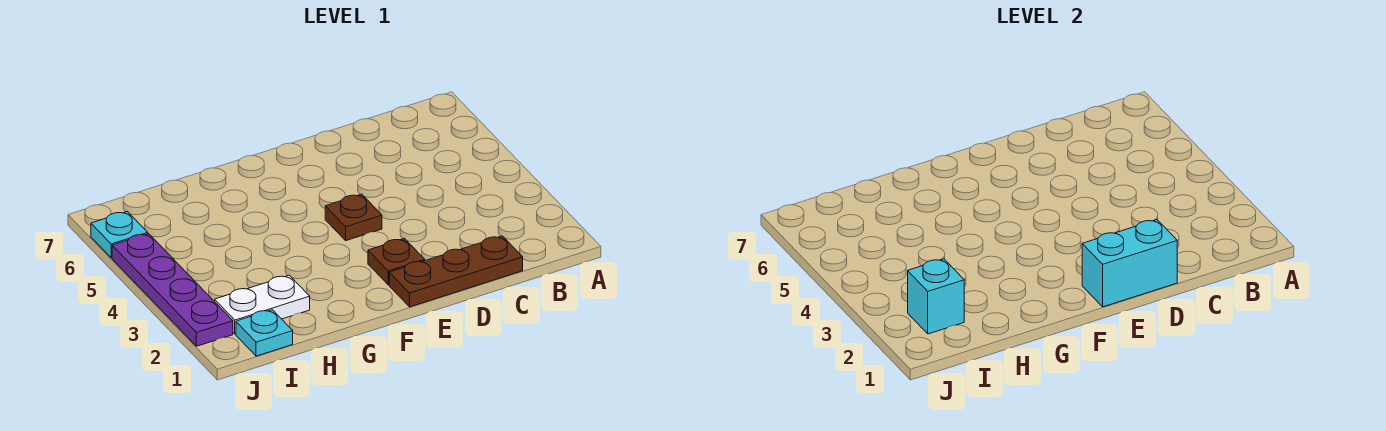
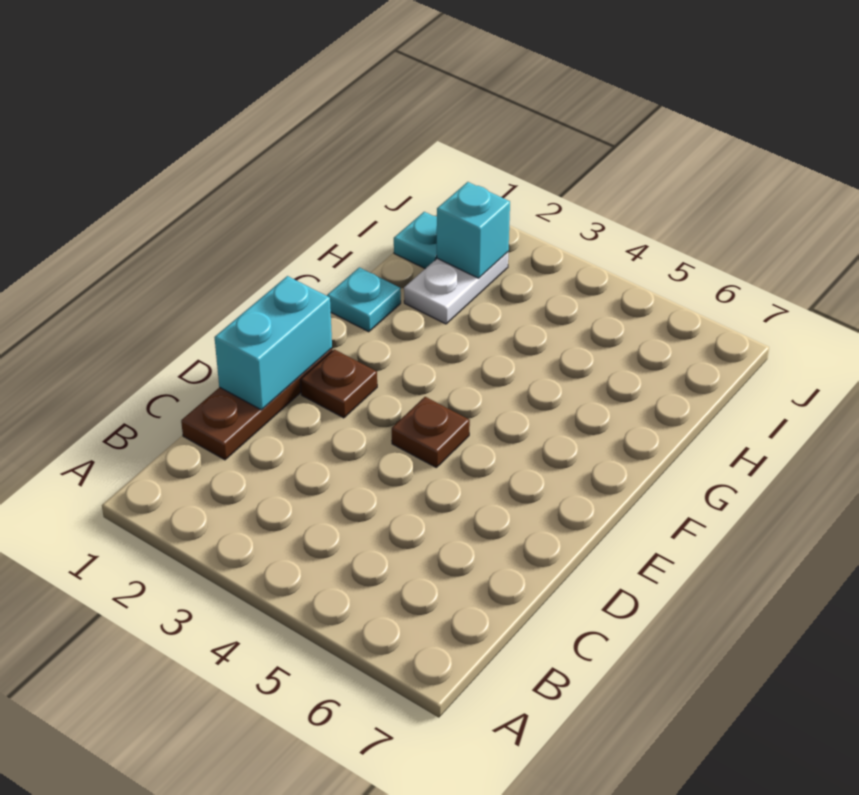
purple 1x4 plate [112,234,233,346] -> none
cyan 1x1 plate [91,211,148,258] -> cyan 1x1 plate moved to [327,267,401,332]

